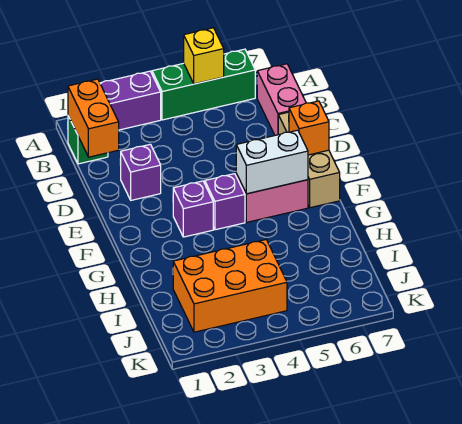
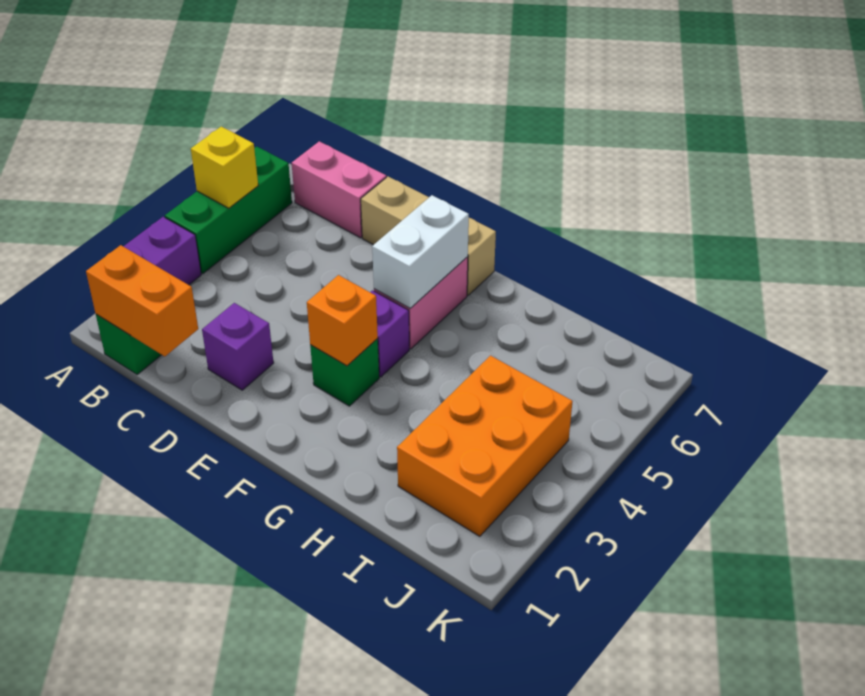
orange 1x1 brick [289,101,329,155] -> orange 1x1 brick moved to [307,275,378,366]
purple 1x1 brick [173,181,213,237] -> green 1x1 brick [310,339,379,406]

